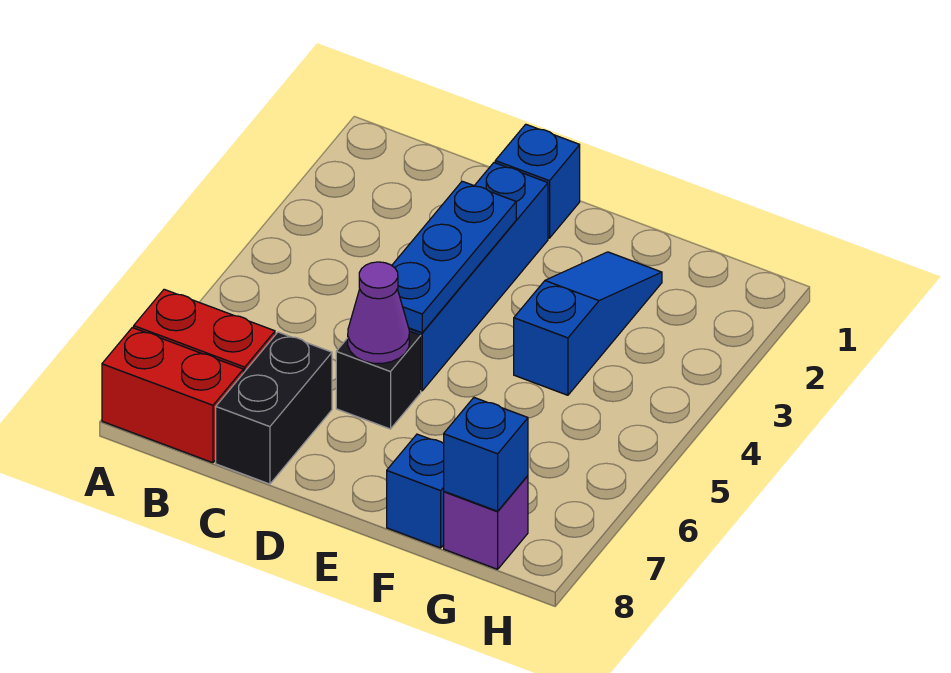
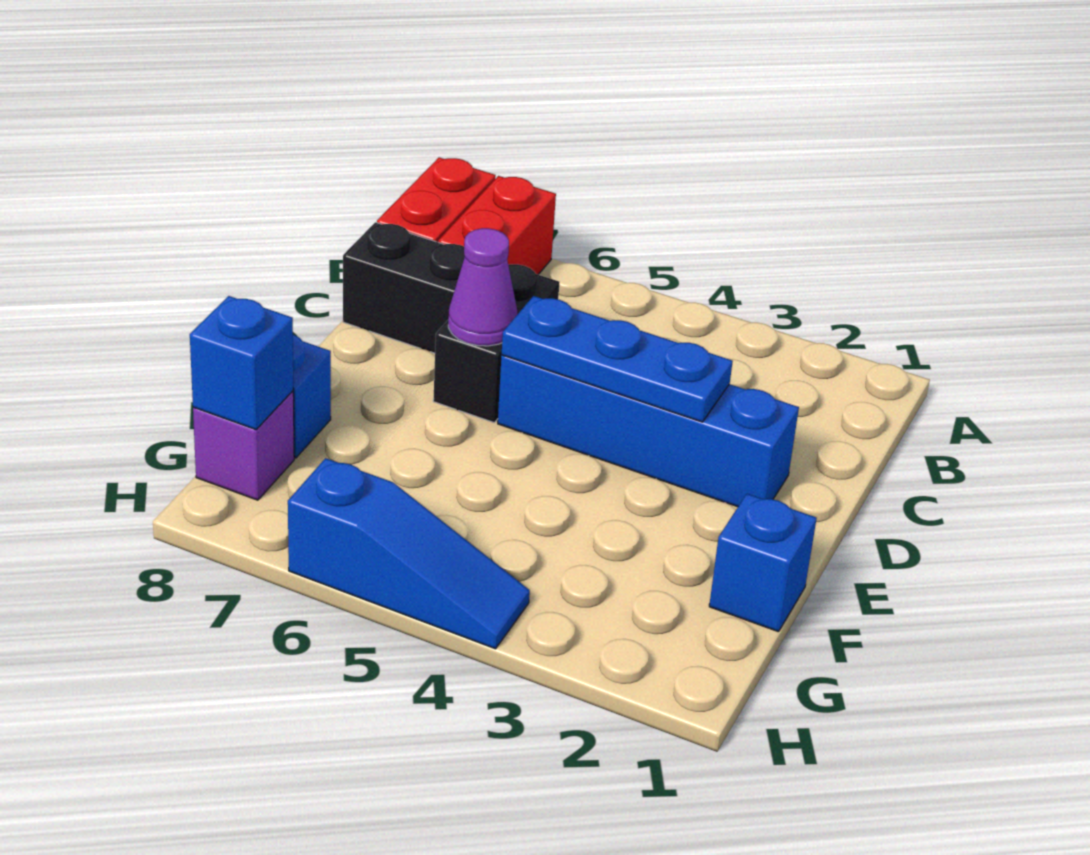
blue 1x1 brick [495,124,580,238] -> blue 1x1 brick moved to [709,494,817,632]
black 1x1 brick [336,331,421,429] -> black 1x2 brick [433,264,560,423]
blue 1x3 slope [514,252,662,395] -> blue 1x3 slope moved to [288,458,530,649]

